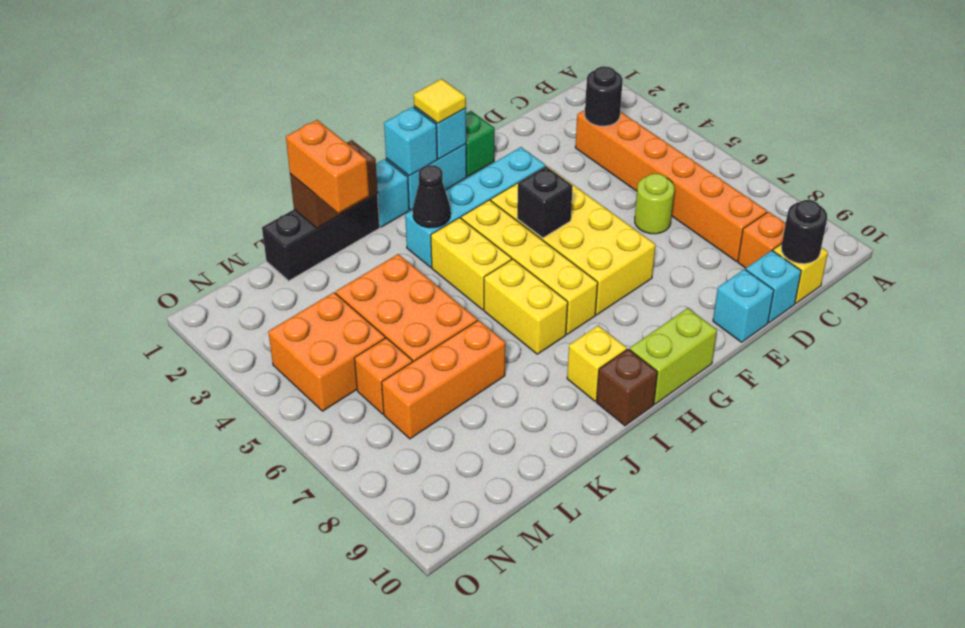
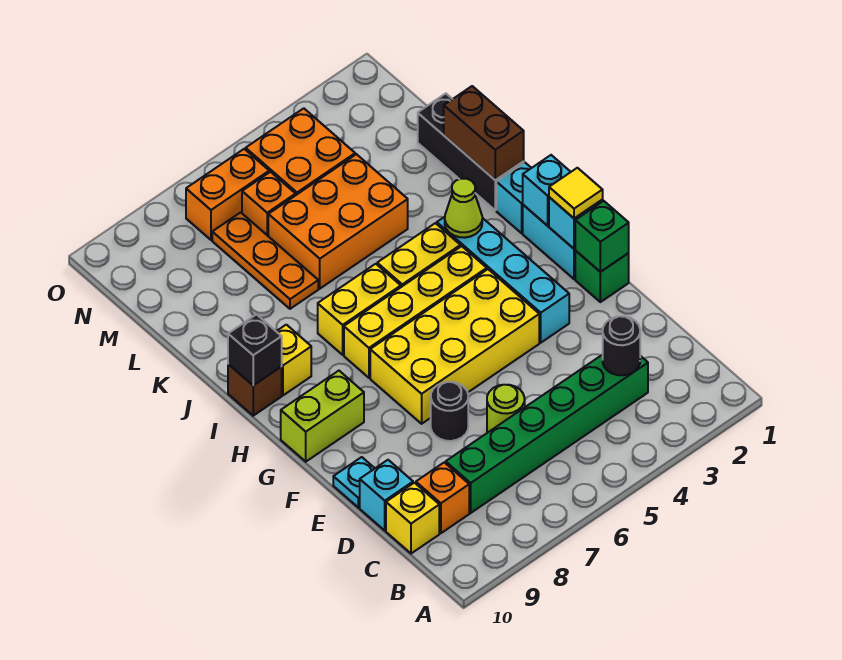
orange 1x6 brick [575,110,767,261] -> green 1x6 brick [446,355,648,513]
black 1x1 round brick [781,200,827,264] -> black 1x1 round brick moved to [431,382,468,441]
cyan 1x1 brick [713,269,774,342] -> cyan 1x1 plate [333,457,375,508]
none -> green 1x1 brick [575,201,629,272]
black 1x1 brick [517,167,573,238] -> black 1x1 brick moved to [228,315,282,385]
lime 1x2 brick [630,308,717,404] -> lime 1x2 brick turned to [281,371,364,462]
black 1x1 cone [413,165,451,228] -> lime 1x1 cone [445,179,482,238]
orange 1x2 brick [286,120,369,213] -> orange 1x2 brick moved to [186,149,269,240]
orange 1x3 brick [382,320,506,439] -> orange 1x3 plate [212,212,318,309]

